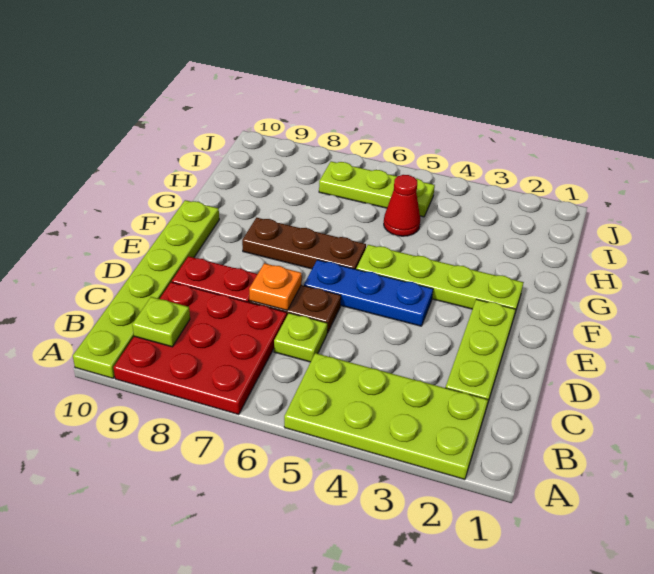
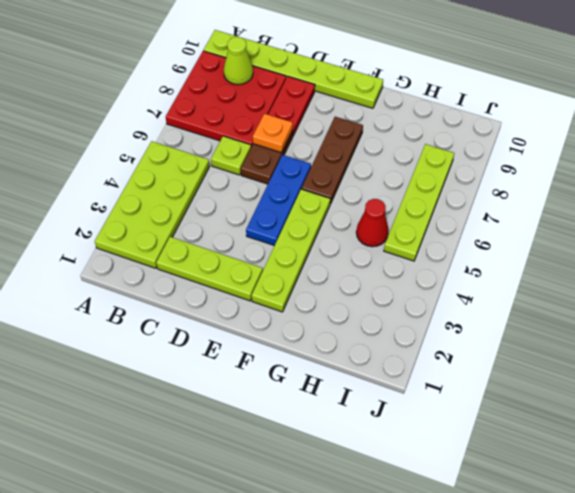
lime 1x1 plate [132,297,190,347] -> lime 1x1 cone [224,37,253,85]
lime 1x3 plate [319,161,435,217] -> lime 1x4 plate [384,144,454,261]

